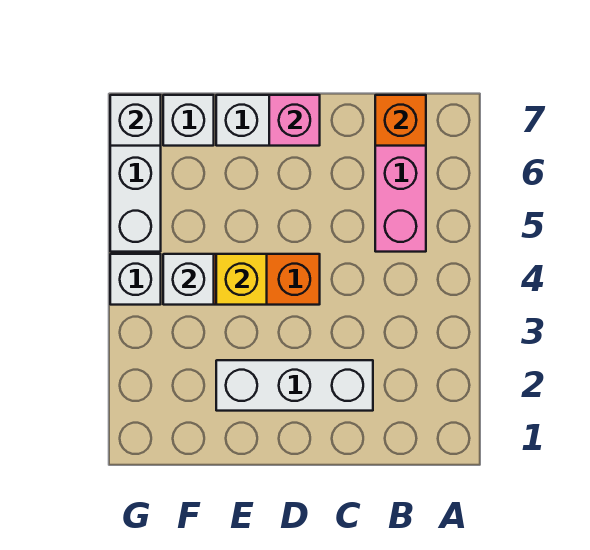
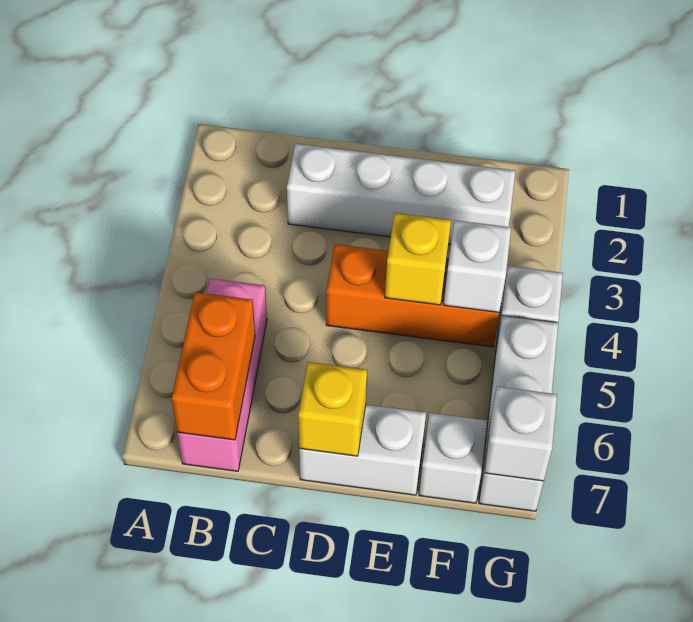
orange 1x1 brick [375,95,426,146] -> orange 1x2 brick [172,292,255,440]
white 1x3 brick [216,360,373,411] -> white 1x4 brick [287,144,515,244]
pink 1x1 brick [269,95,320,146] -> yellow 1x1 brick [298,362,367,456]

